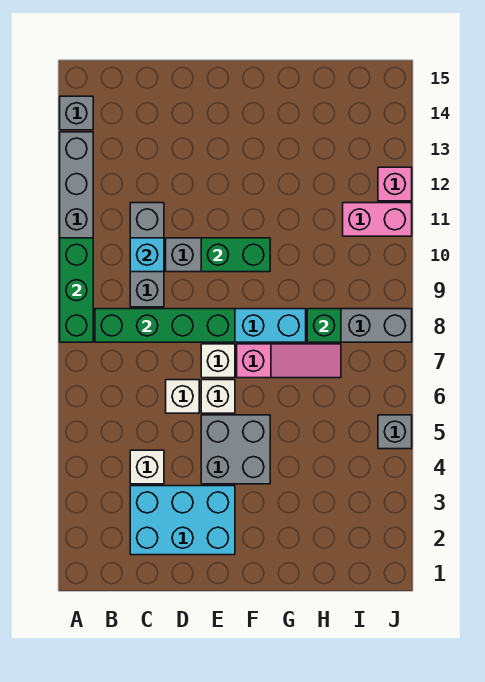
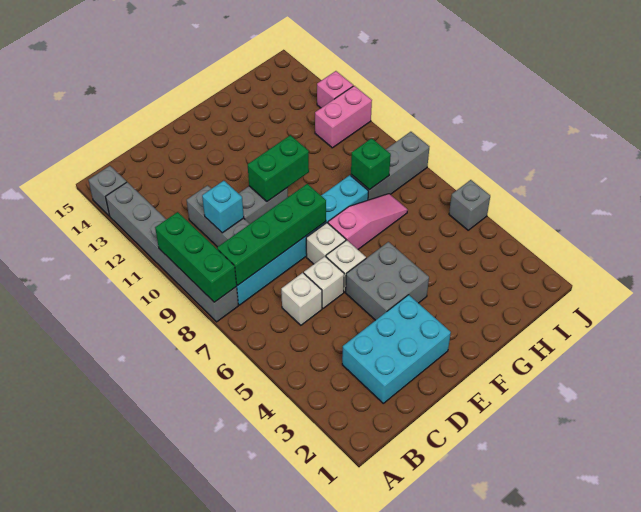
white 1x1 brick [130,450,164,484] -> white 1x1 brick moved to [281,273,322,325]

